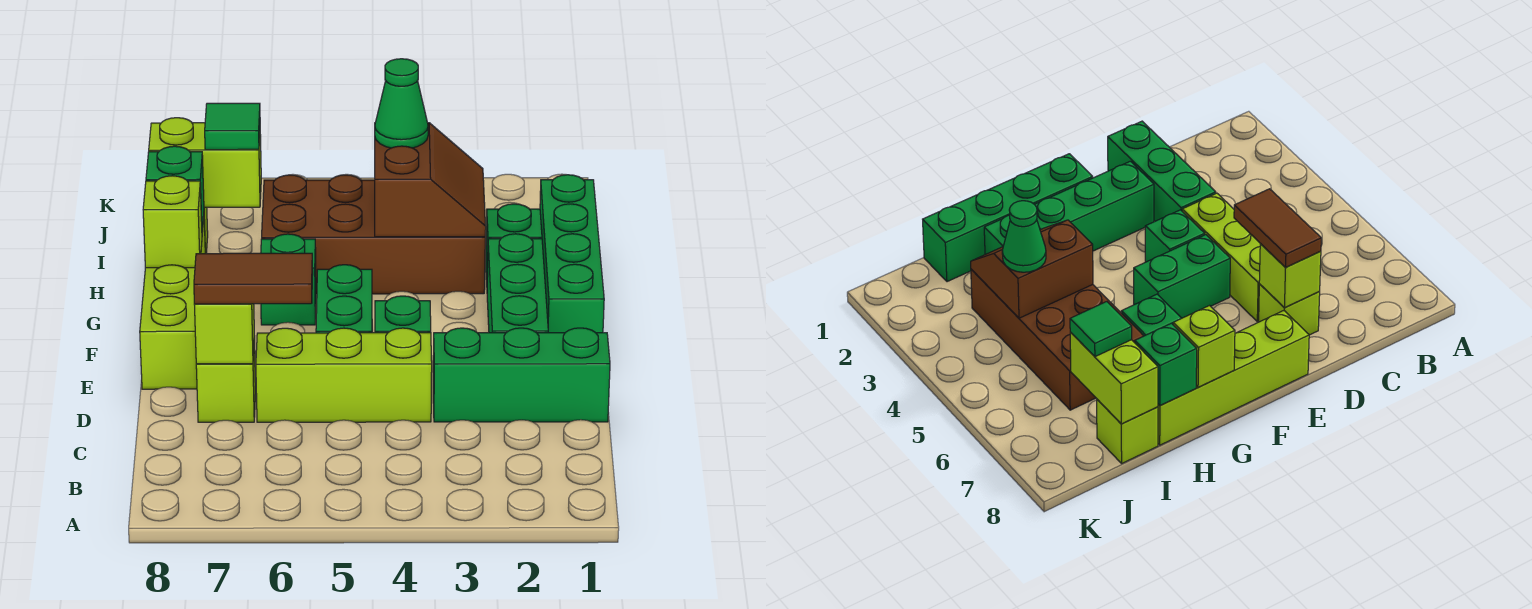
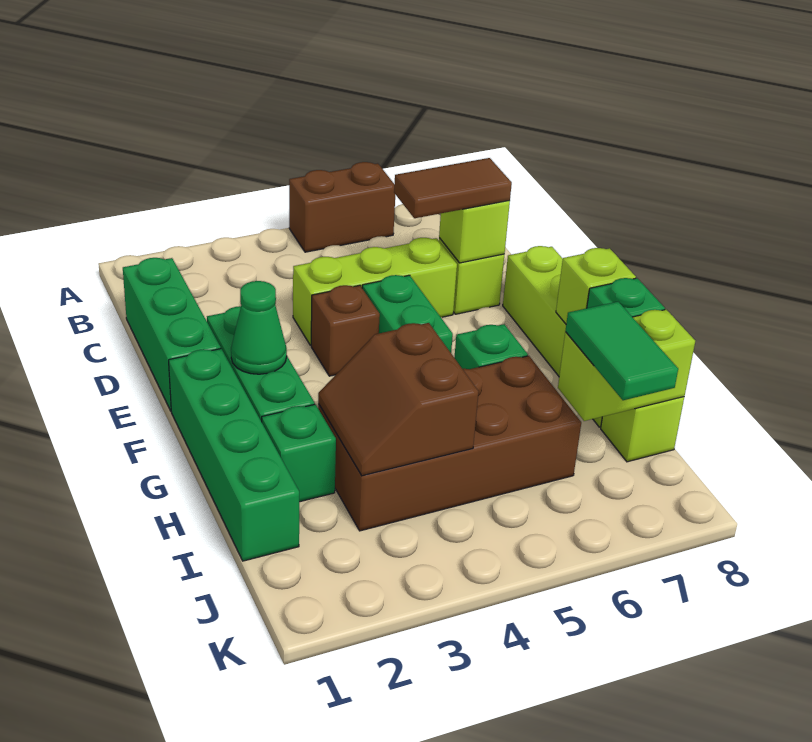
none -> brown 1x2 brick [289,162,395,252]
green 1x3 brick [433,328,610,422] -> green 1x3 brick turned to [123,258,221,411]
green 1x1 brick [375,296,431,333] -> brown 1x1 brick [311,285,380,376]
green 1x1 cone [375,59,428,148] -> green 1x1 cone moved to [231,281,287,374]
green 1x1 tile [205,103,260,150] -> green 1x2 tile [565,302,678,400]

